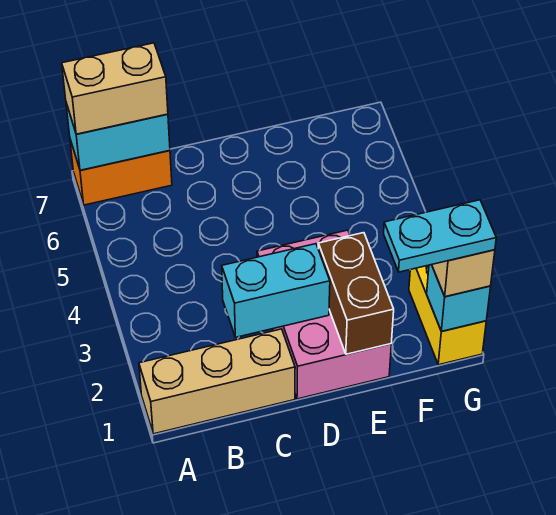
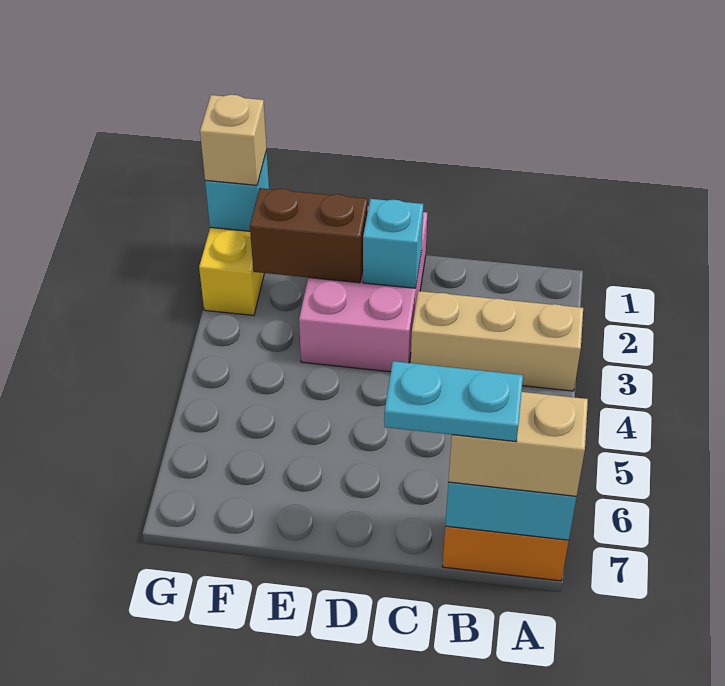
tan 1x3 brick [139,329,295,434] -> tan 1x3 brick moved to [411,291,583,391]
cyan 1x2 brick [222,244,330,337] -> cyan 1x1 brick [363,199,423,288]
brown 1x2 brick [318,233,394,354] -> brown 1x2 brick turned to [250,188,368,283]
cyan 1x2 plate [384,200,496,272] -> cyan 1x2 plate moved to [384,361,523,442]

